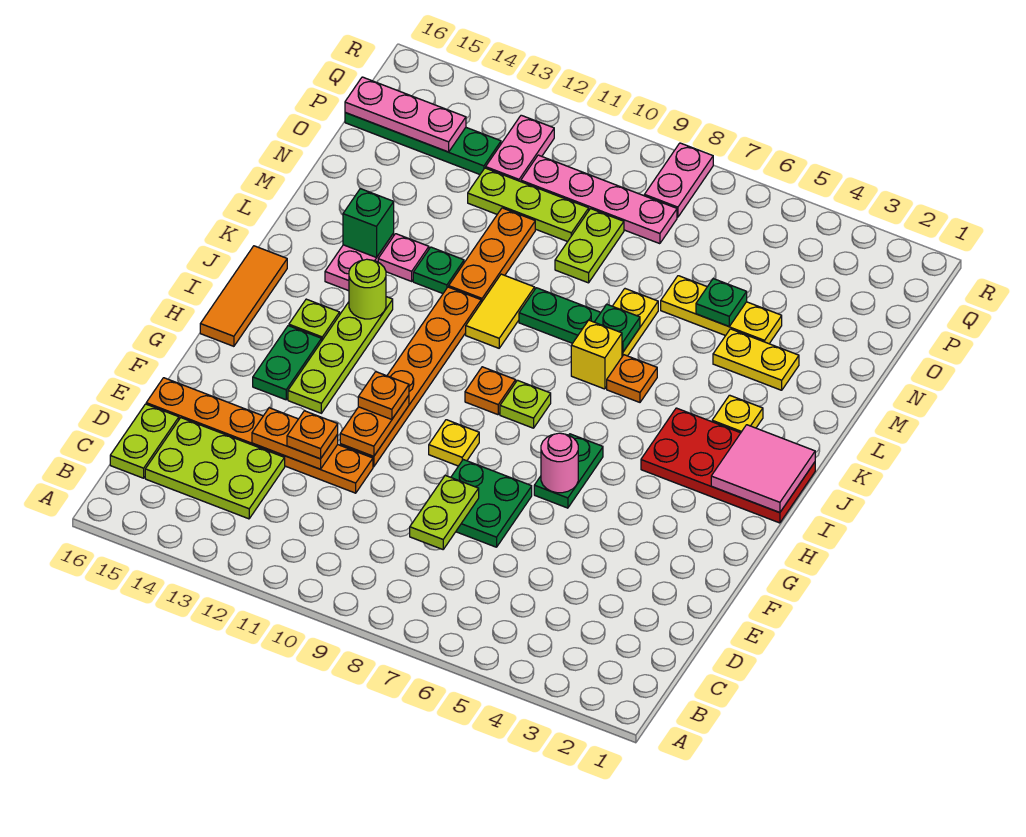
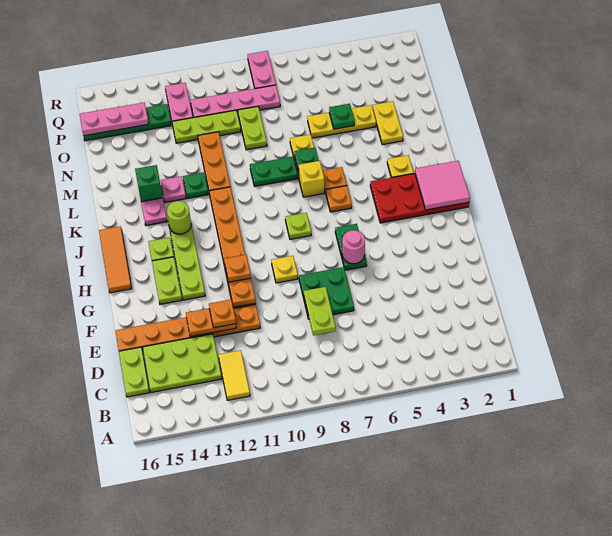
green 1x2 plate [253,326,322,400] -> lime 1x2 plate [152,257,182,304]
orange 1x1 plate [465,367,516,415] -> orange 1x1 plate moved to [326,186,352,212]
yellow 1x2 tile [466,274,535,348] -> yellow 1x2 tile moved to [218,350,250,400]
yellow 1x2 plate [713,329,799,390] -> yellow 1x2 plate turned to [373,101,403,145]

